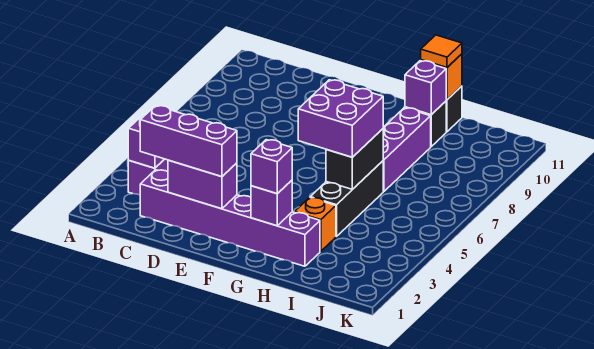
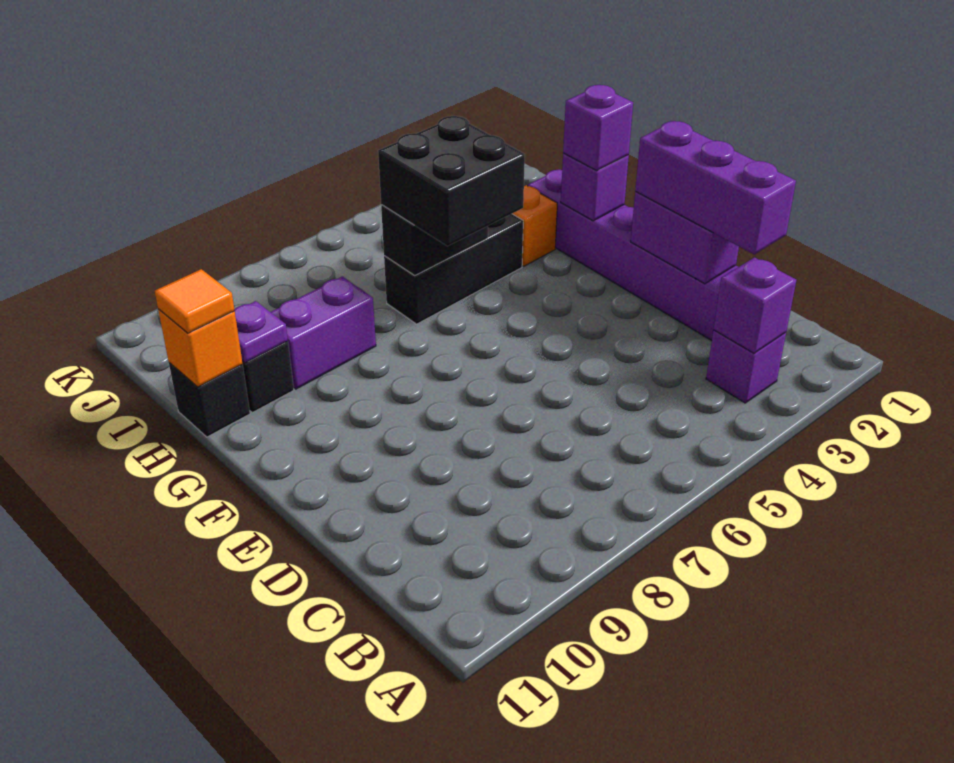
purple 2x2 brick [298,80,383,157] -> black 2x2 brick [378,116,525,246]
purple 1x3 brick [383,108,431,192] -> purple 1x2 brick [271,276,376,389]
purple 1x1 brick [405,61,446,115] -> purple 1x1 plate [234,301,288,363]

